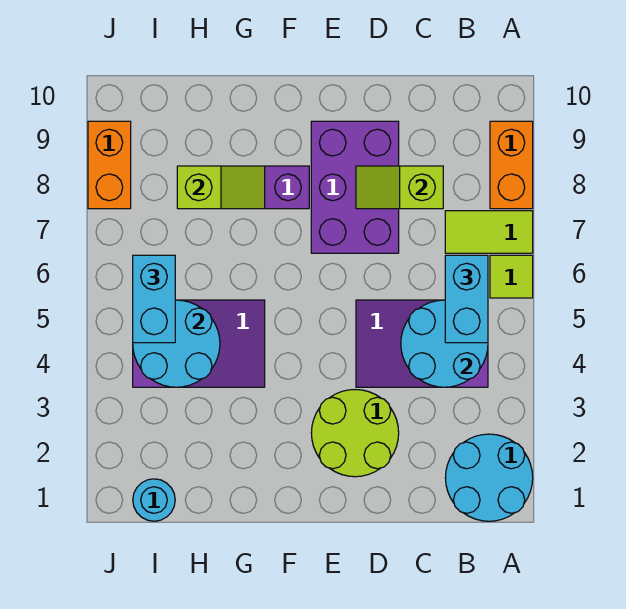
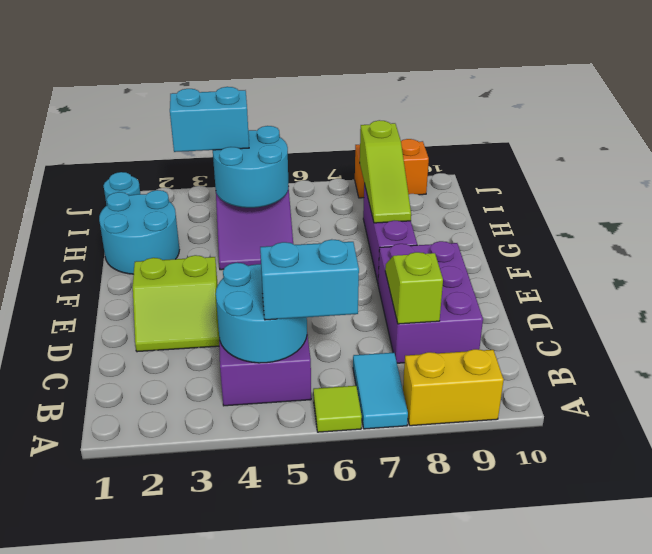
cyan 2x2 round brick [445,434,533,521] -> cyan 2x2 round brick moved to [99,190,179,274]
lime 1x2 tile [445,211,533,253] -> cyan 1x2 tile [353,353,408,429]
orange 1x2 brick [490,121,533,209] -> yellow 1x2 brick [403,349,504,426]
lime 2x2 round brick [311,390,399,477] -> lime 2x2 slope [133,255,219,352]
purple 2x3 brick [311,121,399,253] -> purple 2x3 brick turned to [378,241,483,363]
lime 1x2 slope [177,166,265,209] -> lime 1x3 slope [359,120,411,223]
cyan 1x2 brick [133,255,175,343] -> cyan 1x2 brick moved to [170,87,249,152]

